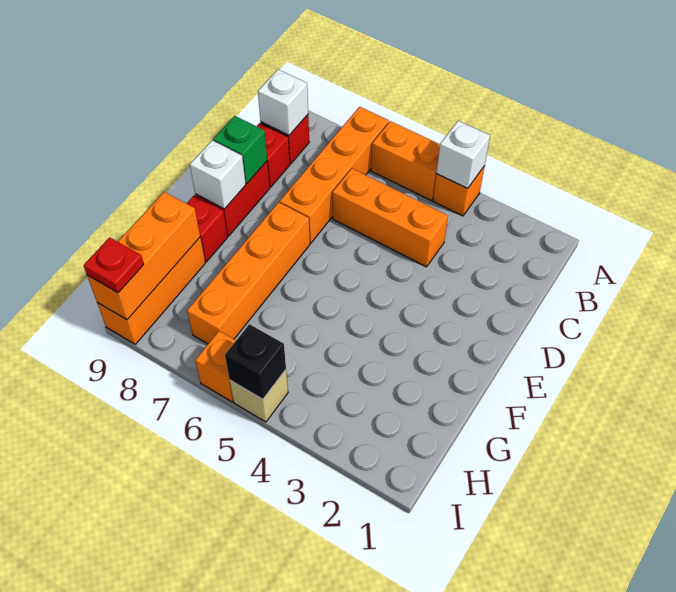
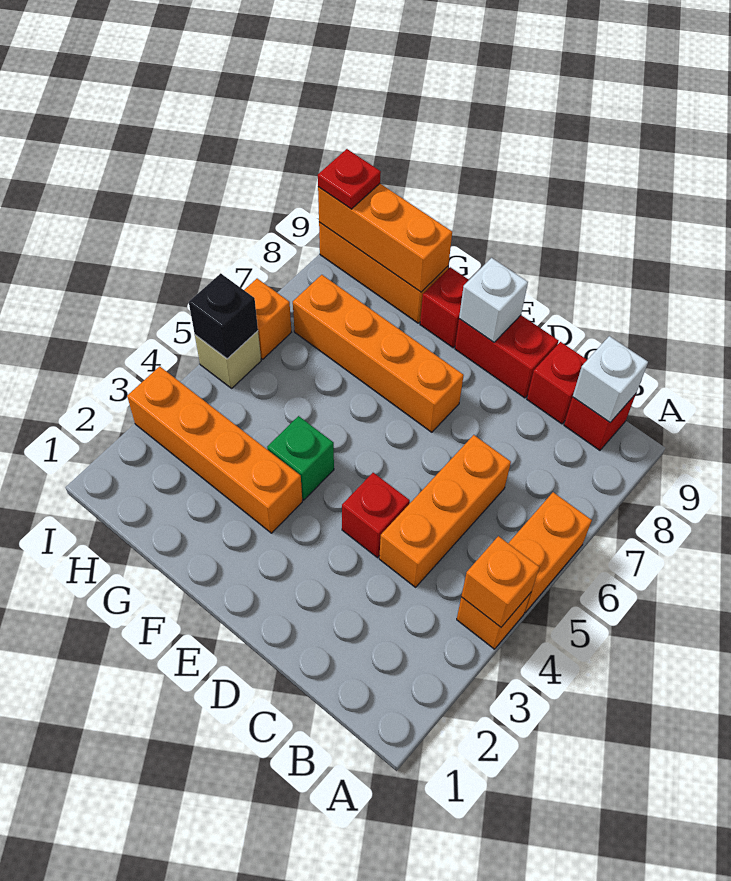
white 1x1 brick [436,121,490,188] -> orange 1x1 brick [461,536,540,627]
orange 1x4 brick [280,107,389,243] -> orange 1x4 brick moved to [127,366,302,533]
none -> red 1x1 brick [342,473,410,558]
green 1x1 brick [213,116,267,183] -> green 1x1 brick moved to [267,416,334,500]

